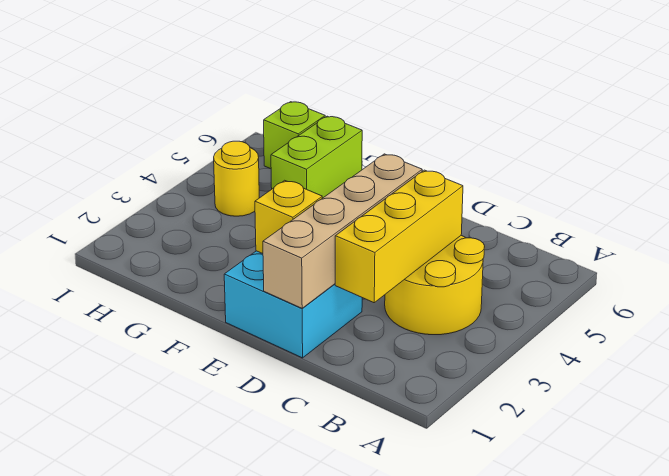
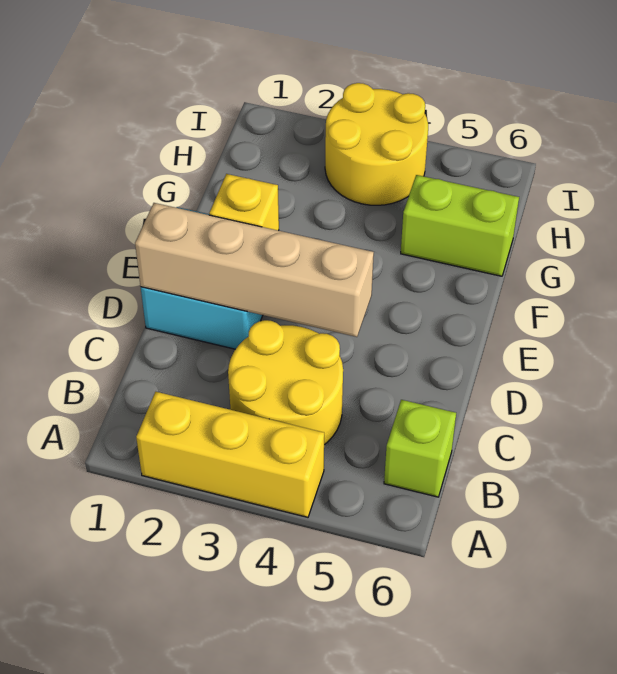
yellow 1x3 brick [335,170,463,303] -> yellow 1x3 brick moved to [136,392,324,517]
yellow 1x1 round brick [214,141,259,216] -> yellow 2x2 round brick [325,83,428,205]
lime 1x1 brick [264,102,325,169] -> lime 1x1 brick moved to [384,400,456,497]

